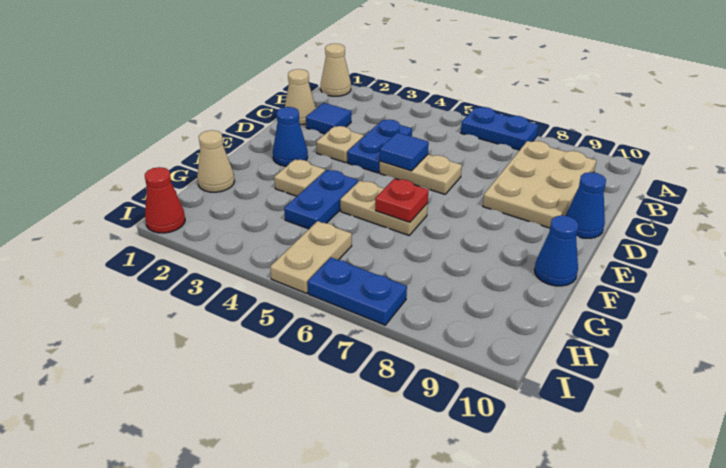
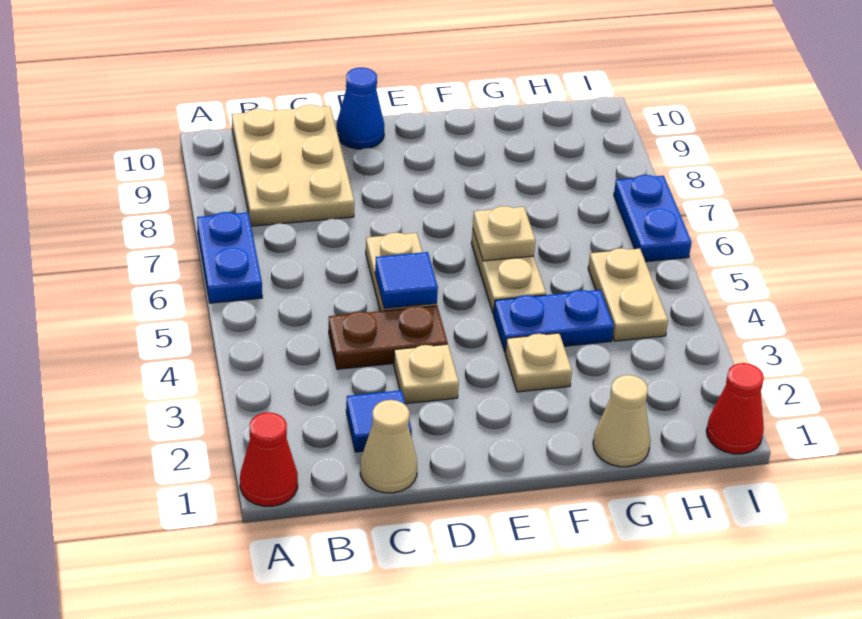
tan 1x1 cone [321,44,351,96] -> red 1x1 cone [240,412,298,506]
tan 2x3 plate [483,141,596,228] -> tan 2x3 plate turned to [232,105,354,226]
blue 1x2 plate [347,120,412,173] -> brown 1x2 plate [329,306,448,369]
blue 1x1 cone [273,107,308,166] -> none
red 1x1 plate [375,179,429,222] -> tan 1x1 plate [473,206,536,261]
blue 1x1 cone [535,215,578,286] -> none
tan 1x2 plate [270,221,352,293] -> tan 1x2 plate turned to [588,248,668,341]

